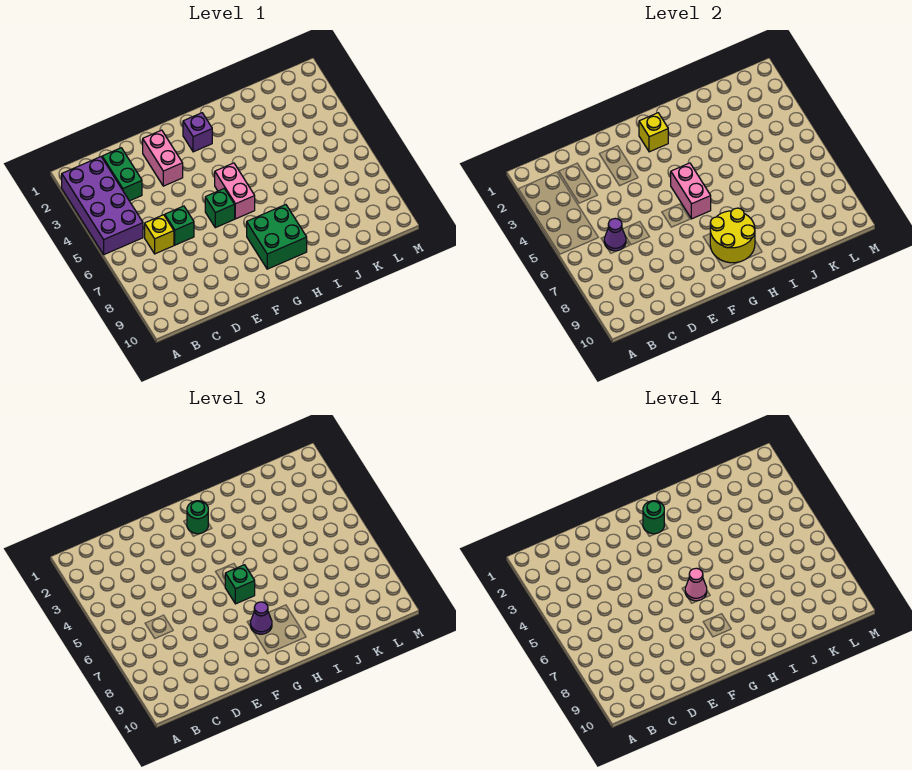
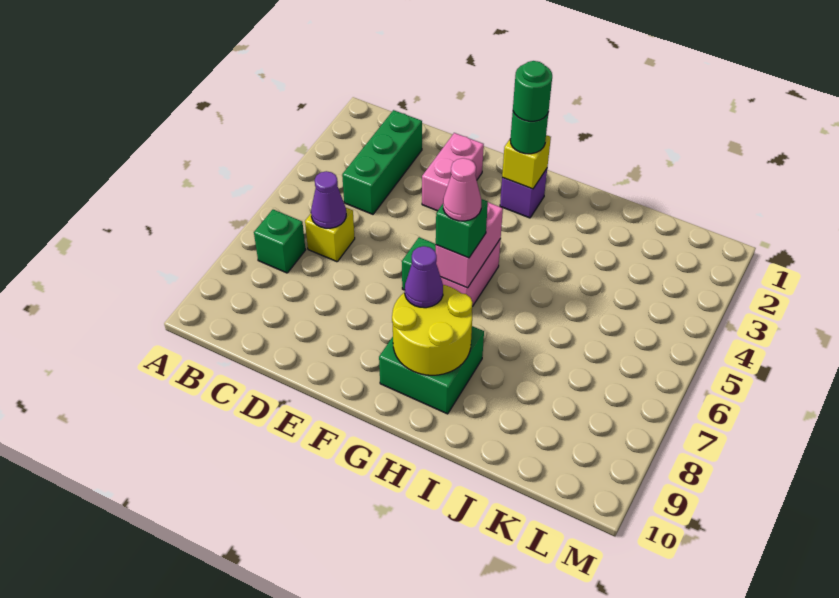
purple 2x4 brick [62,157,143,255] -> none
green 1x2 brick [102,148,142,201] -> green 1x3 brick [342,110,422,214]
green 1x1 brick [165,206,194,245] -> green 1x1 brick moved to [254,210,305,273]

